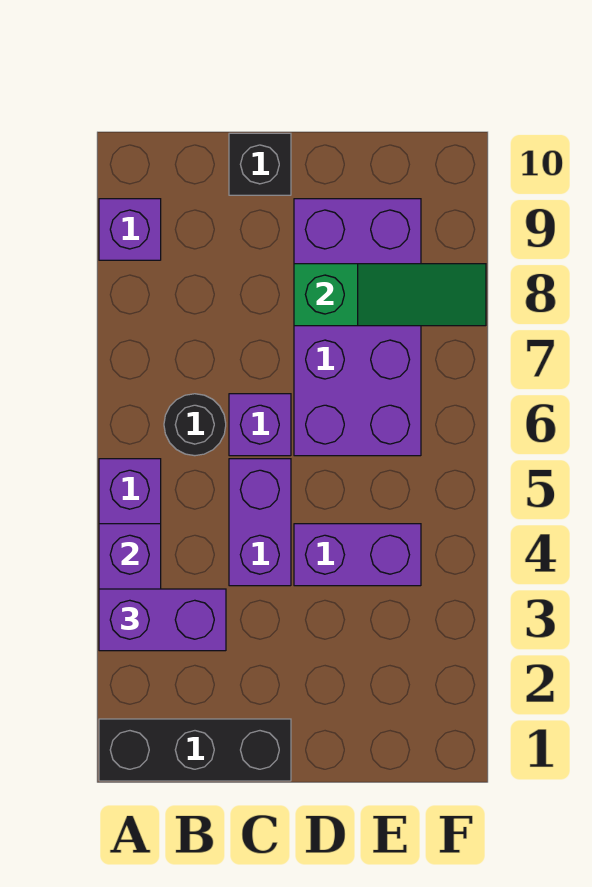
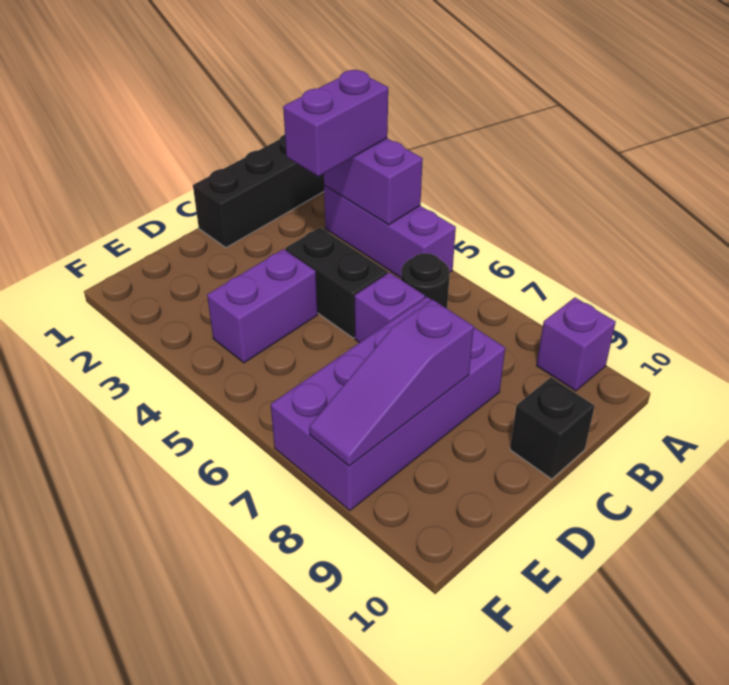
purple 1x2 brick [229,459,291,586] -> black 1x2 brick [285,227,388,338]
purple 2x4 brick [294,199,421,456] -> purple 2x4 brick turned to [271,297,505,511]
green 1x3 slope [294,264,486,326] -> purple 1x3 slope [309,300,474,466]

